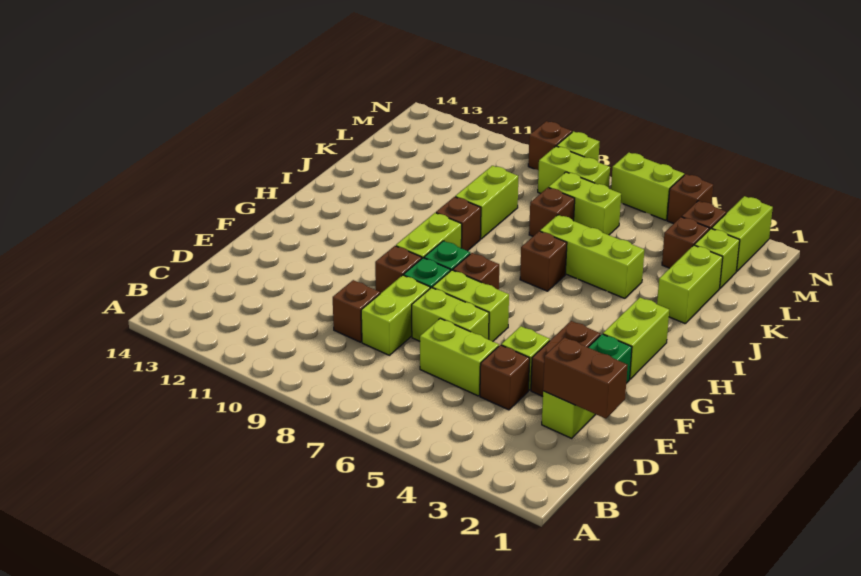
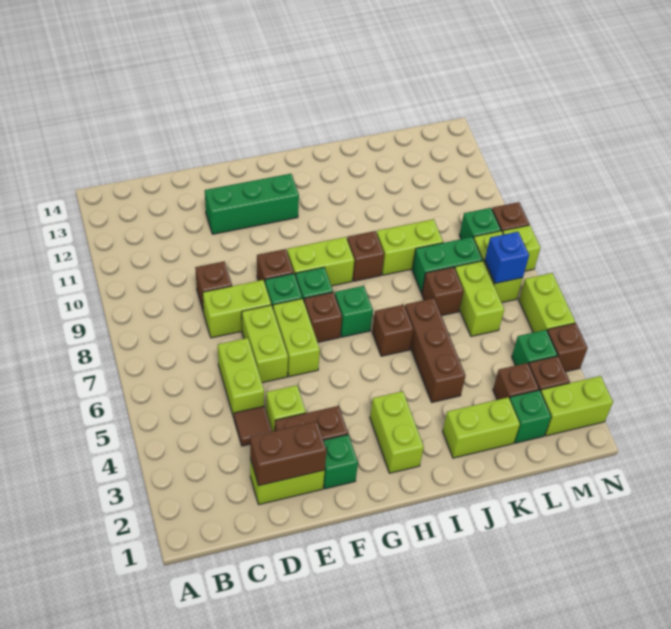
brown 1x2 brick [543,337,628,419] -> brown 1x2 brick turned to [250,421,327,486]
brown 1x1 brick [480,345,530,410] -> brown 1x1 tile [234,406,272,446]
none -> green 1x3 brick [205,174,299,234]
lime 1x2 brick [603,298,669,379] -> lime 1x2 brick turned to [370,391,424,473]
none -> green 1x1 brick [335,286,373,337]
lime 1x3 brick [540,215,644,298] -> brown 1x3 brick [405,298,465,402]
none -> green 1x2 brick [412,237,483,293]
lime 1x1 brick [695,229,740,288] -> green 1x1 brick [510,390,551,443]
none -> green 1x1 brick [512,330,557,366]
none -> blue 1x1 brick [485,232,529,284]
none -> green 1x1 brick [459,208,501,239]

